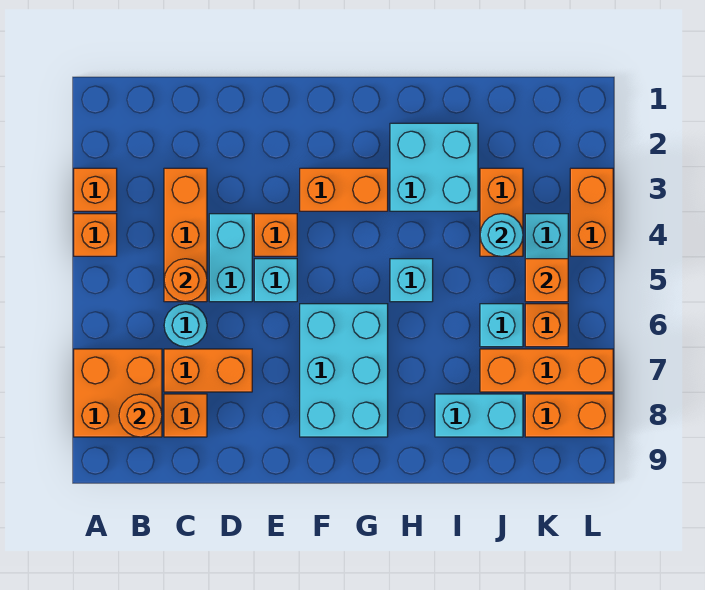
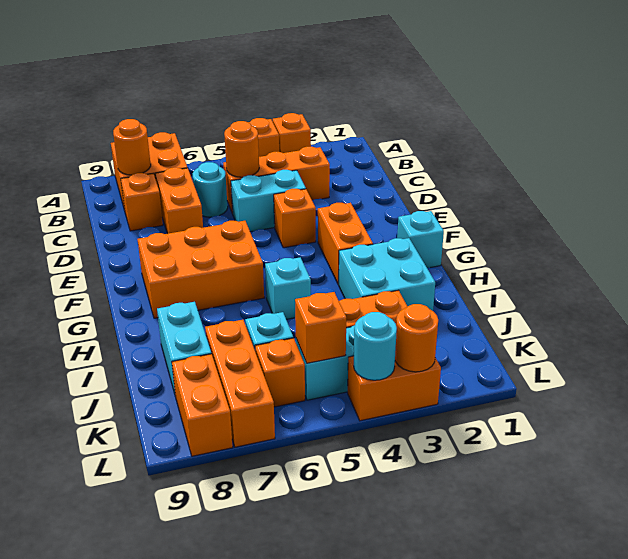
cyan 1x1 brick [254,259,297,302] -> cyan 1x1 brick moved to [397,211,444,268]
cyan 2x3 brick [300,304,388,437] -> orange 2x3 brick [138,221,264,318]
cyan 1x1 round brick [480,214,523,256] -> cyan 1x1 round brick moved to [354,312,397,380]
none -> orange 1x1 round brick [395,304,438,372]

